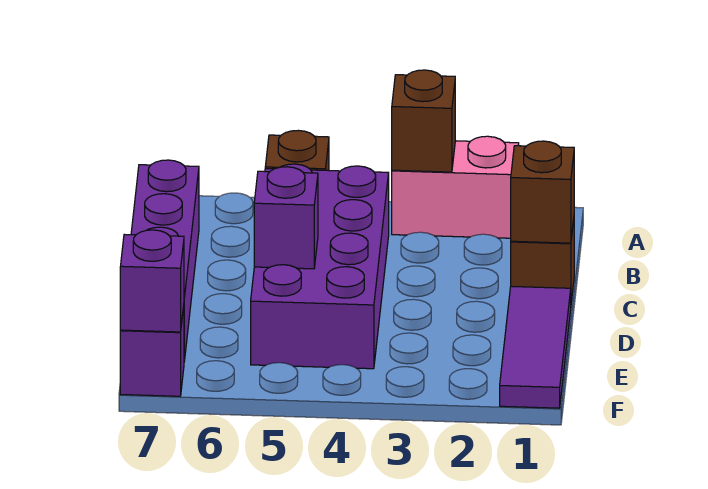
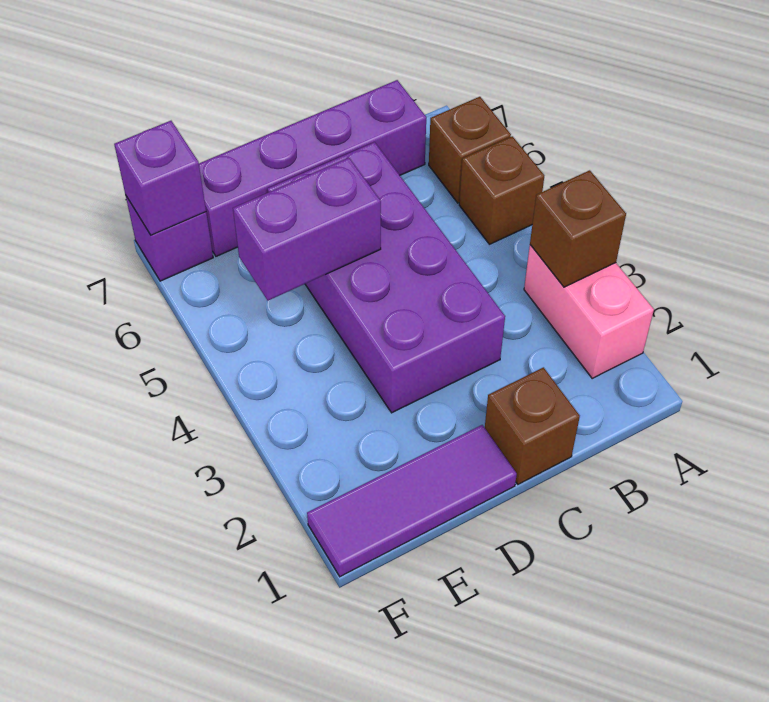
purple 2x4 brick [251,164,389,369] -> purple 2x4 brick turned to [267,142,505,413]
brown 1x1 brick [511,141,574,243] -> brown 1x1 brick moved to [429,97,511,203]
purple 1x1 brick [254,167,318,269] -> purple 1x2 brick [233,158,381,300]

